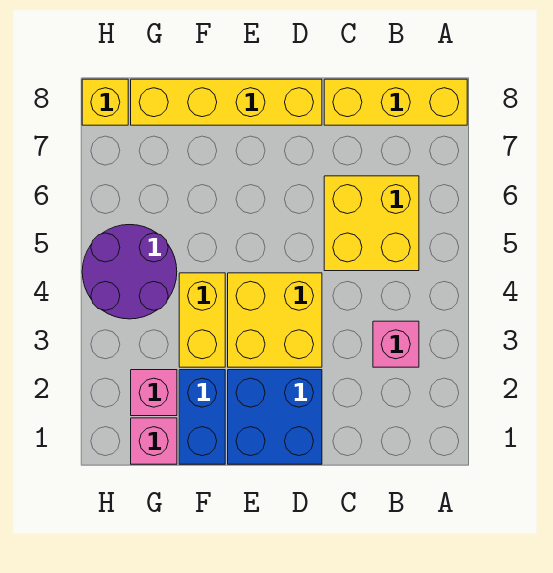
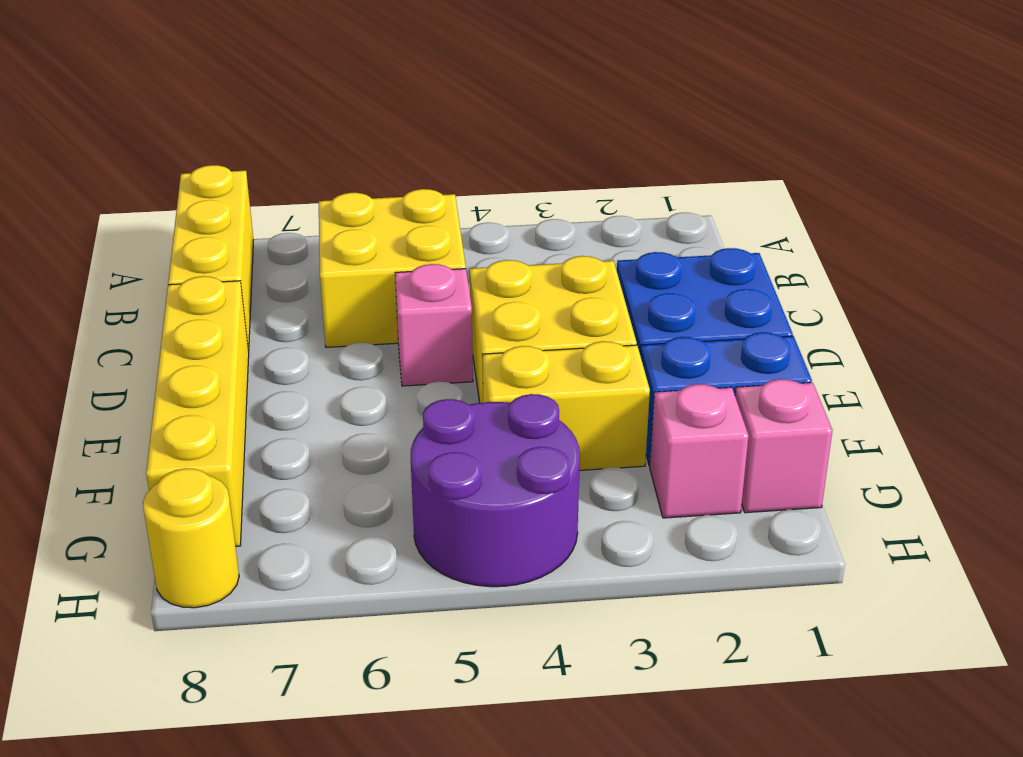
pink 1x1 brick [373,321,419,367] -> pink 1x1 brick moved to [395,264,473,386]
yellow 1x1 brick [82,79,128,125] -> yellow 1x1 round brick [143,468,239,608]

